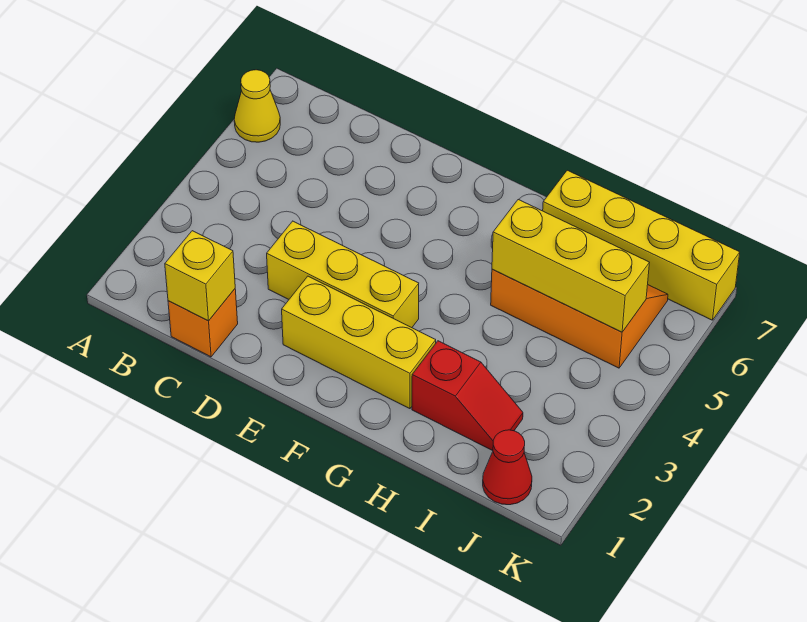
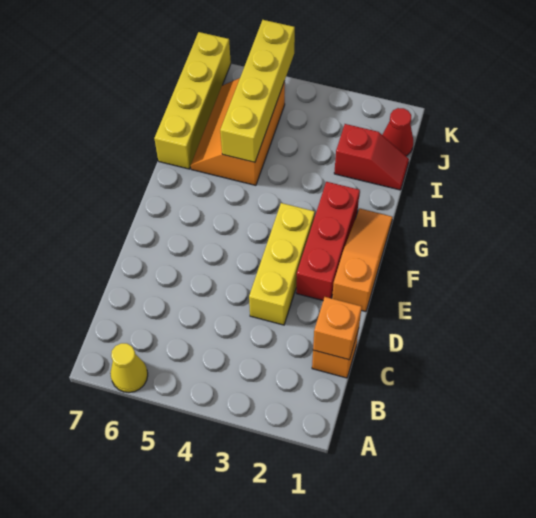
yellow 1x1 brick [165,231,235,321] -> orange 1x1 brick [313,297,362,360]
none -> orange 1x3 slope [332,209,392,312]
yellow 1x3 brick [282,276,436,409] -> red 1x3 brick [296,182,360,300]
red 1x2 slope [412,341,523,451] -> red 1x2 slope turned to [334,124,409,190]
yellow 1x3 brick [492,200,649,332] -> yellow 1x4 brick [220,20,295,162]

